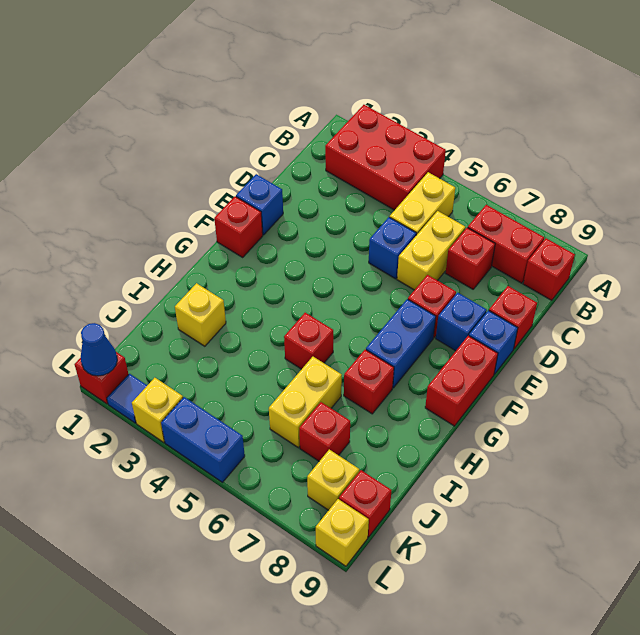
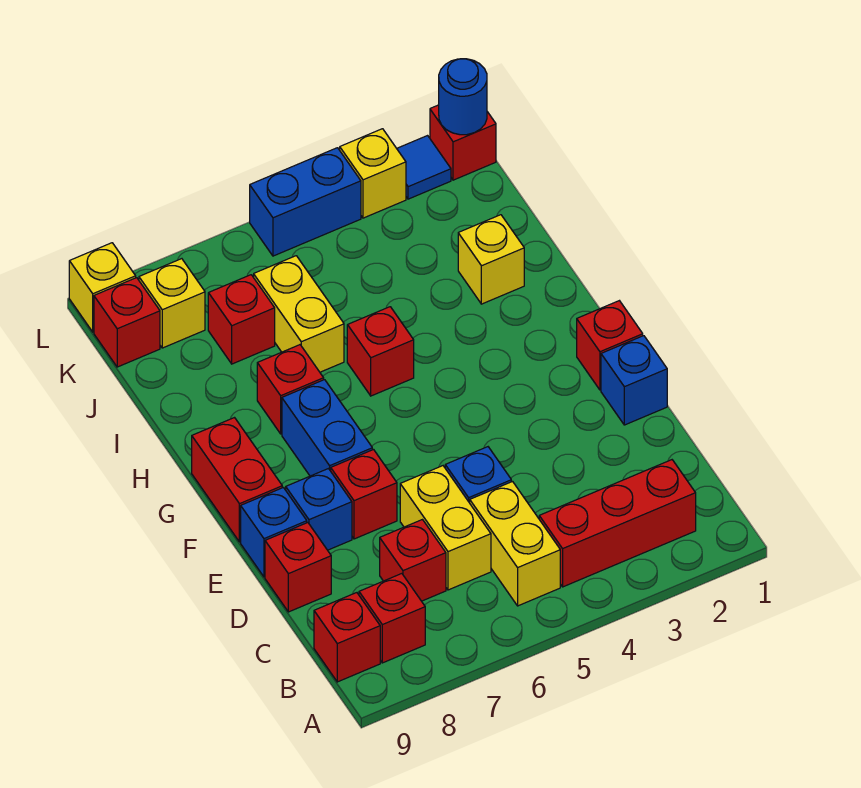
red 2x3 brick [325,105,446,210] -> red 1x3 brick [539,460,696,587]
red 1x2 brick [468,205,544,283] -> red 1x1 brick [359,574,425,663]
blue 1x1 cone [81,323,117,376] -> blue 1x1 round brick [439,59,487,135]

